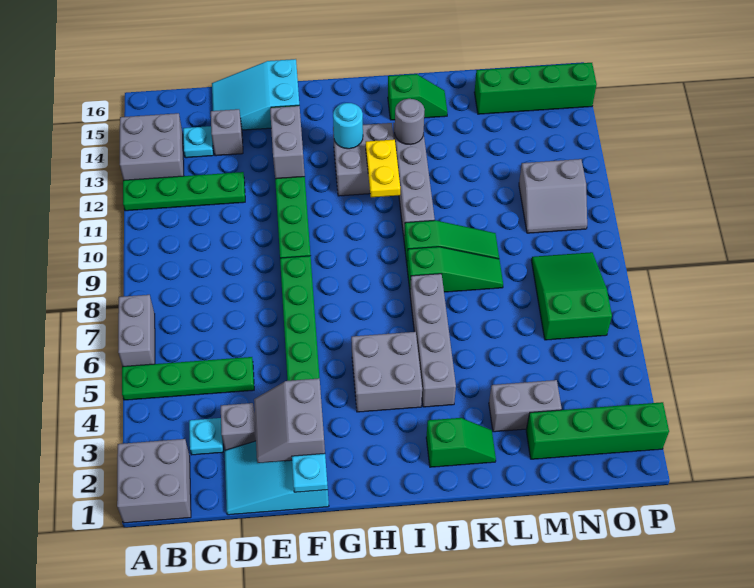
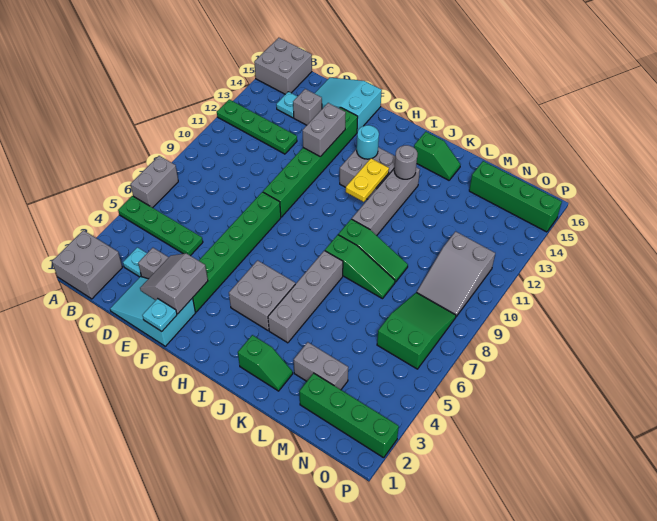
grey 2x2 brick [120,113,184,180] -> grey 2x2 brick moved to [254,38,312,94]
grey 2x2 slope [519,159,587,233] -> grey 2x3 slope [417,231,495,317]

